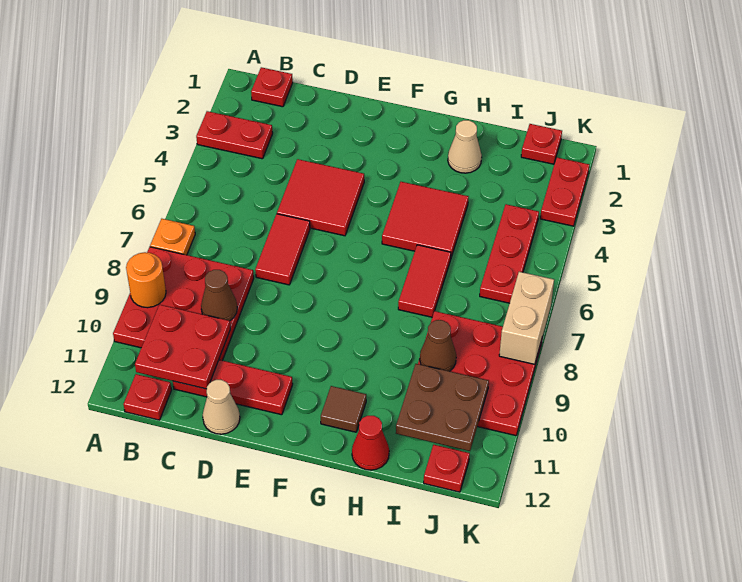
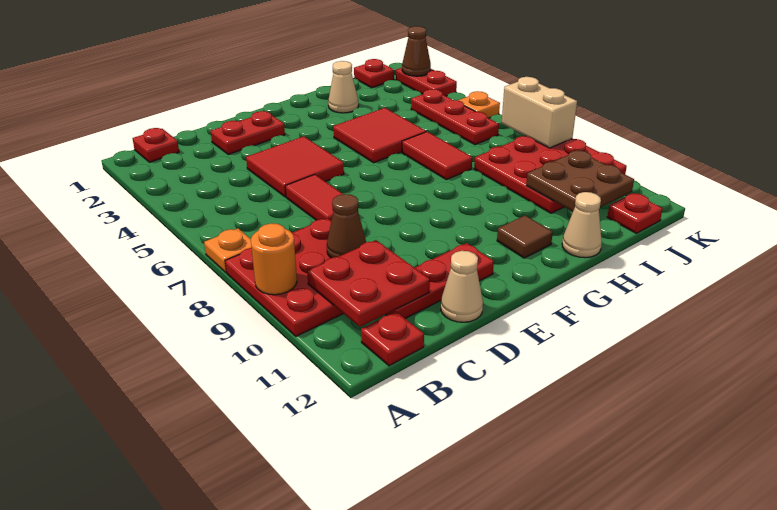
red 1x2 plate [196,111,273,159] -> red 1x2 plate moved to [211,111,285,154]
red 1x1 cone [352,416,389,470] -> tan 1x1 cone [562,192,602,258]
brown 1x1 cone [420,320,456,371] -> brown 1x1 cone moved to [402,26,431,76]
none -> orange 1x1 plate [458,91,500,118]

